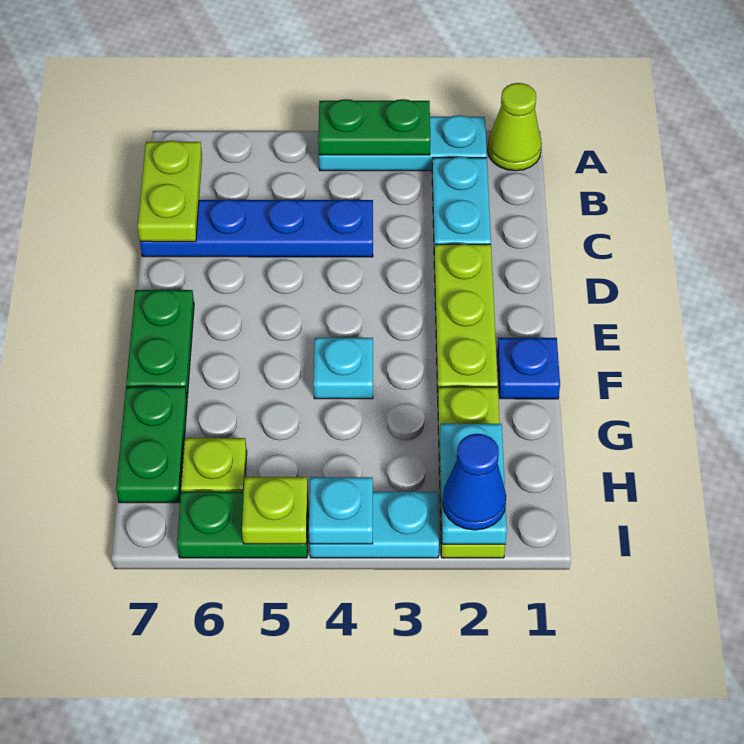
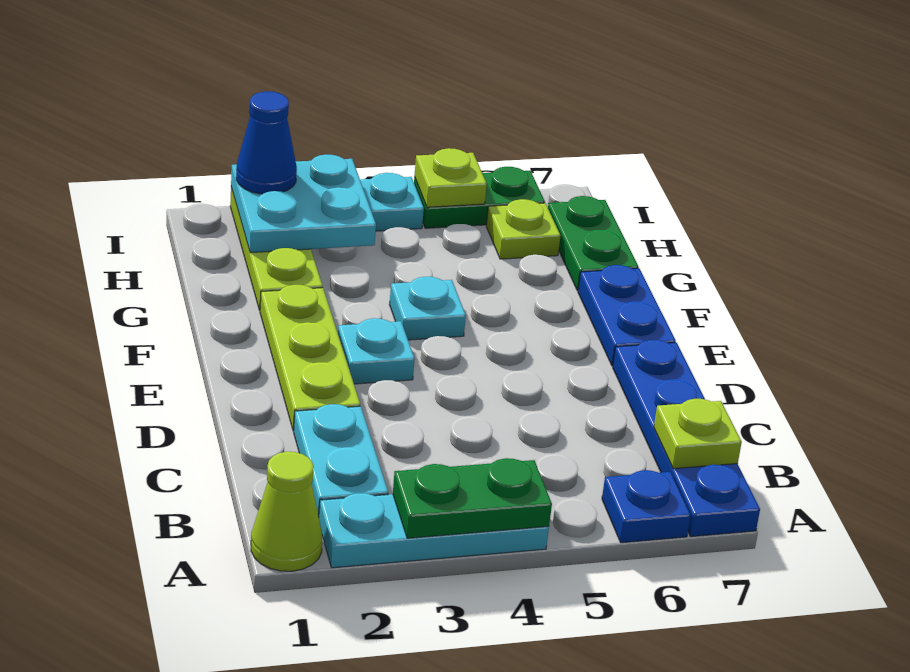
lime 1x2 plate [138,141,202,242] -> lime 1x1 plate [654,399,742,469]
blue 1x4 plate [140,199,373,257] -> blue 1x4 plate turned to [613,340,760,537]
green 1x2 plate [126,290,194,397] -> blue 1x2 plate [578,265,676,366]
blue 1x1 plate [497,338,560,399] -> blue 1x1 plate moved to [602,470,691,543]
cyan 1x2 plate [440,424,507,544] -> cyan 2x2 plate [231,154,376,253]
cyan 1x1 plate [309,477,373,544] -> cyan 1x1 plate moved to [338,318,415,384]

